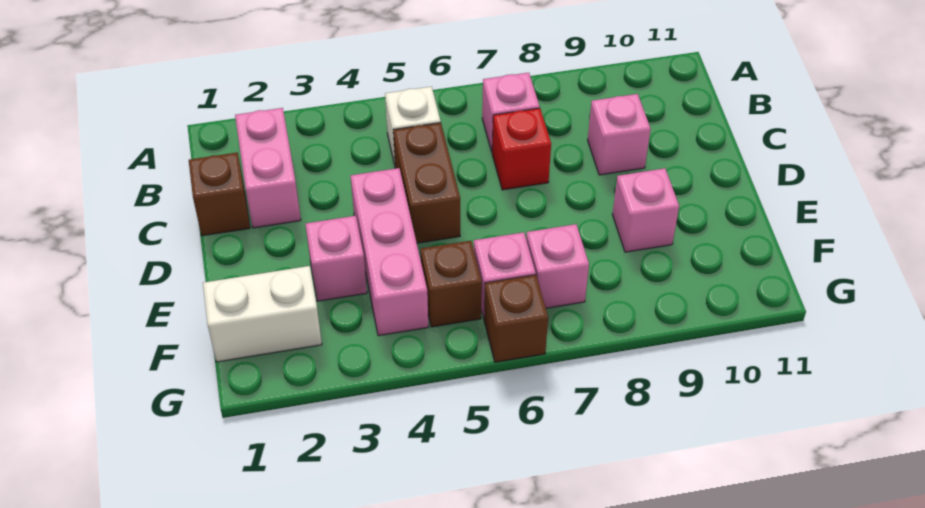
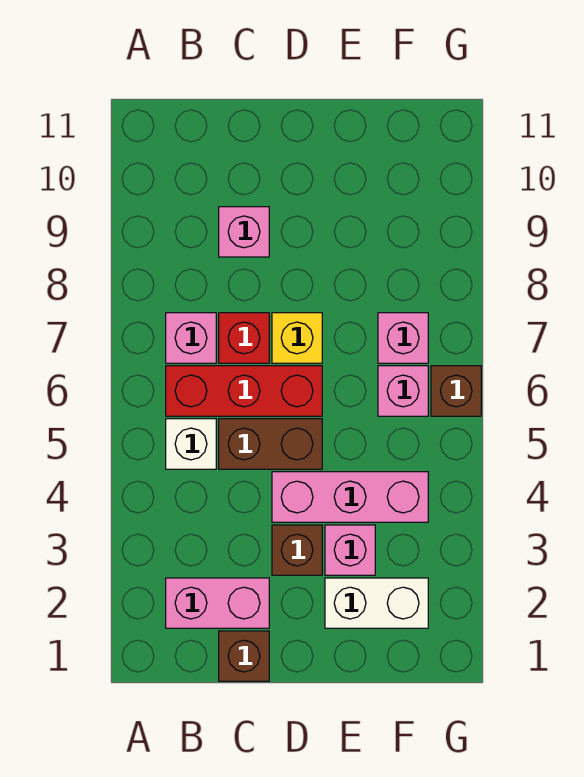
none -> red 1x3 brick [166,366,322,416]
none -> yellow 1x1 brick [272,313,322,363]
pink 1x1 brick [612,168,679,252] -> none
white 1x2 brick [203,266,322,362] -> white 1x2 brick turned to [325,578,428,628]
brown 1x1 brick [421,241,482,327] -> brown 1x1 brick moved to [272,525,322,575]

